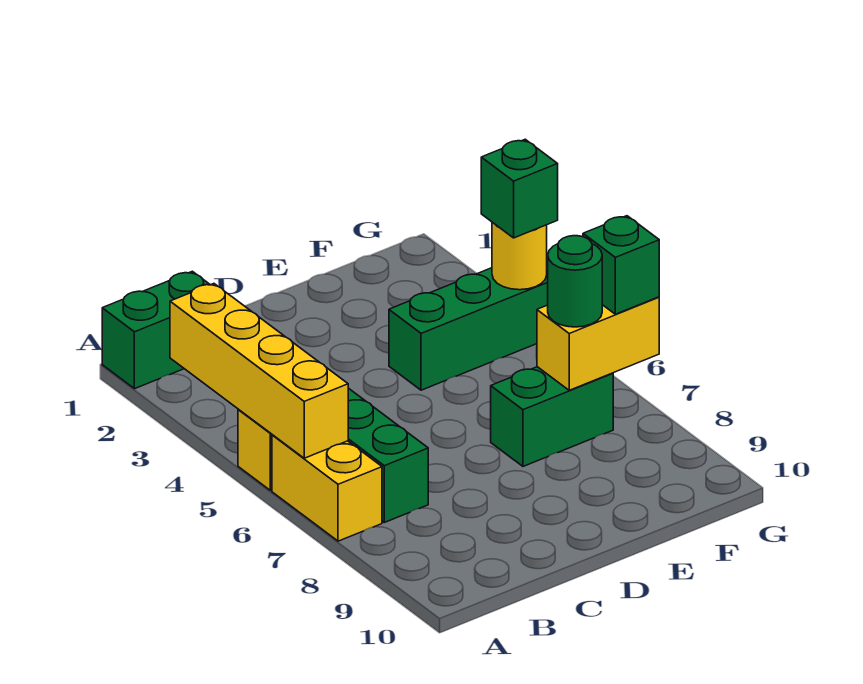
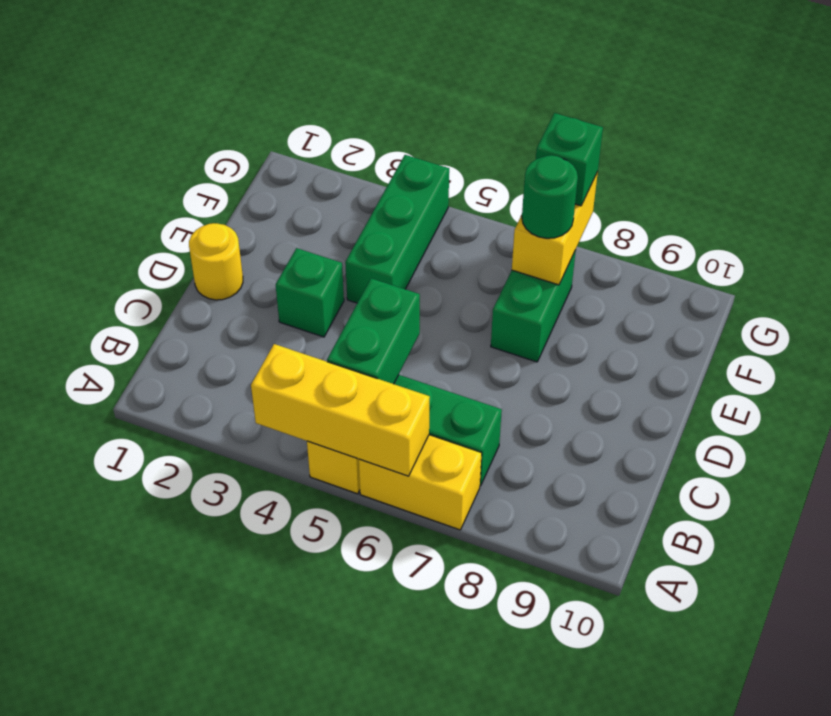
green 1x2 brick [102,271,210,389] -> green 1x2 brick moved to [327,278,420,384]
yellow 1x4 brick [170,284,348,458] -> yellow 1x3 brick [251,344,430,476]
yellow 1x1 round brick [492,222,547,290] -> yellow 1x1 round brick moved to [189,223,243,300]
green 1x1 brick [481,139,558,238] -> green 1x1 brick moved to [276,248,344,337]

